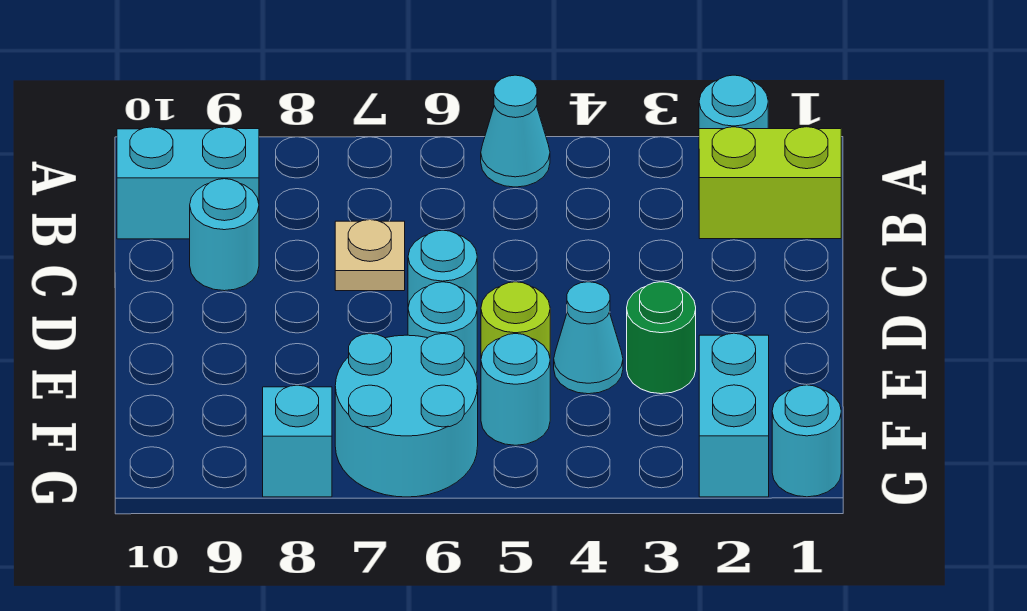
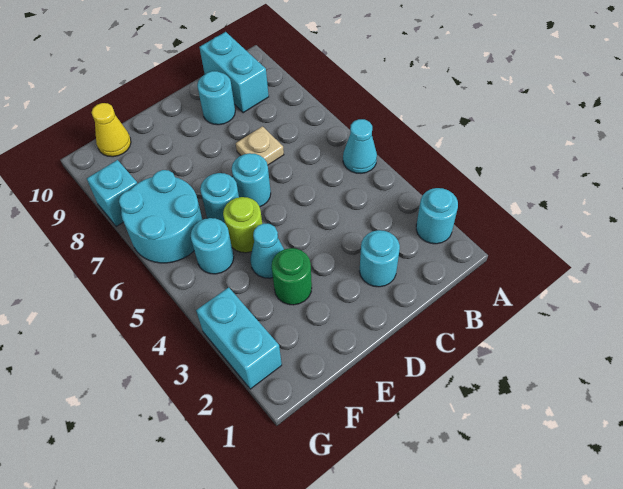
lime 1x2 brick [699,127,841,239] -> none
cyan 1x2 brick [699,333,769,497] -> cyan 1x2 brick turned to [196,287,282,389]
none -> yellow 1x1 cone [91,103,131,157]
cyan 1x1 round brick [772,385,841,497] -> cyan 1x1 round brick moved to [359,230,400,287]

